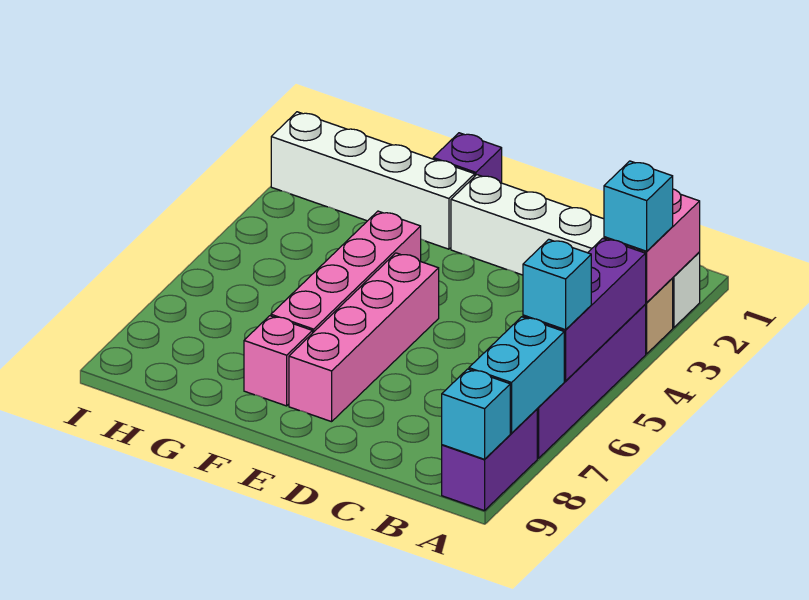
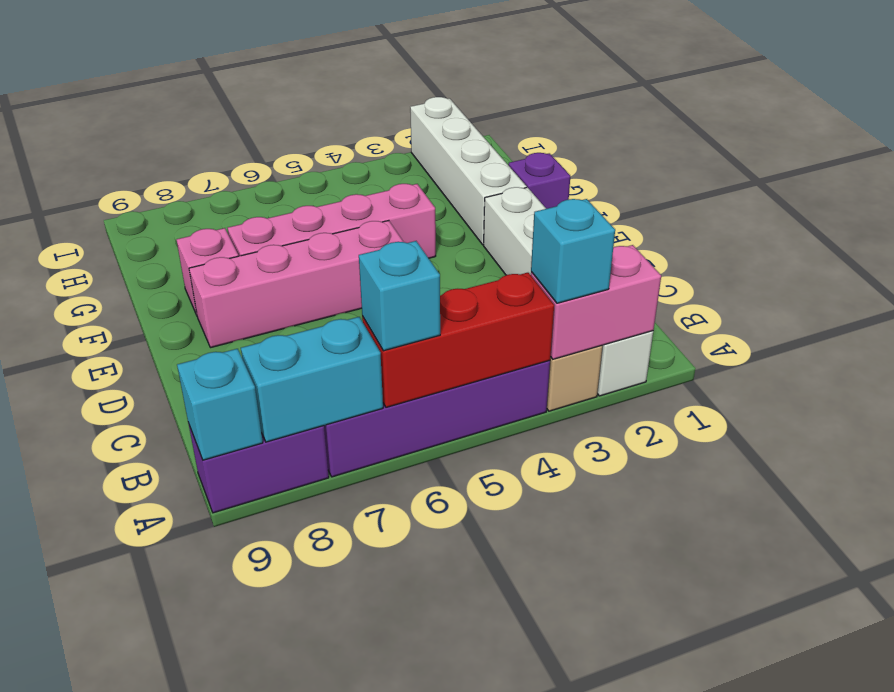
purple 1x3 brick [523,238,646,381] -> red 1x3 brick [362,273,554,407]

